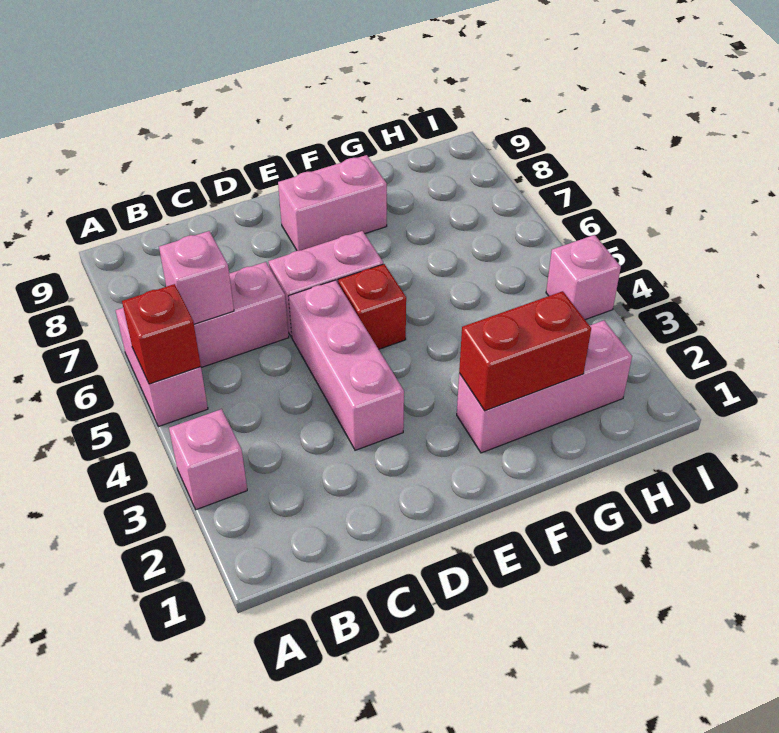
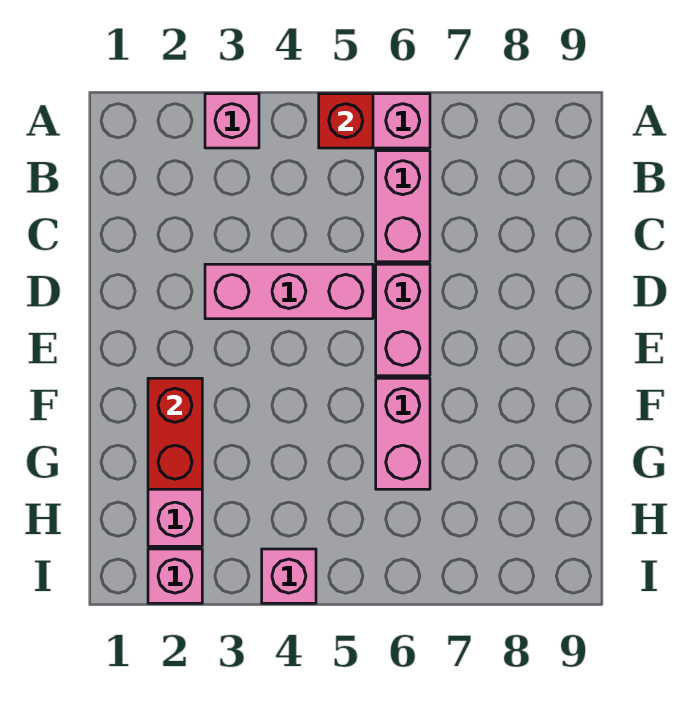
pink 1x1 brick [159,231,234,324] -> pink 1x1 brick moved to [148,549,202,603]
red 1x1 brick [338,264,406,349] -> none
pink 1x2 brick [278,155,387,251] -> pink 1x2 brick moved to [376,378,430,489]

